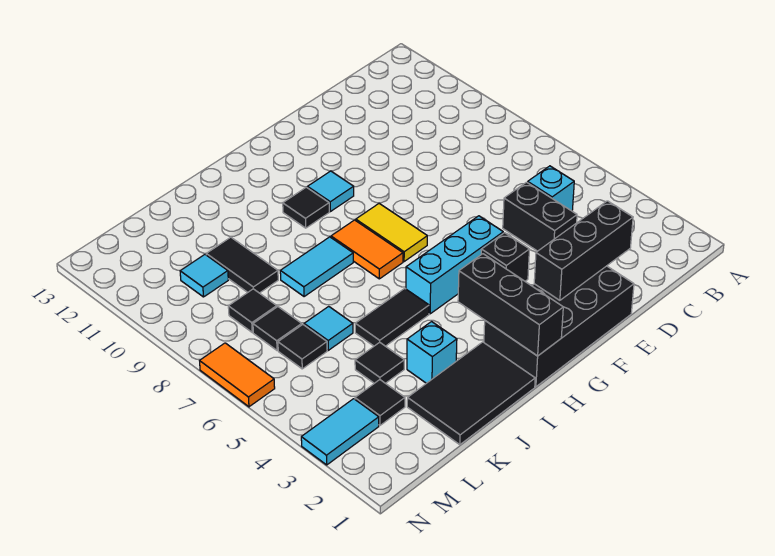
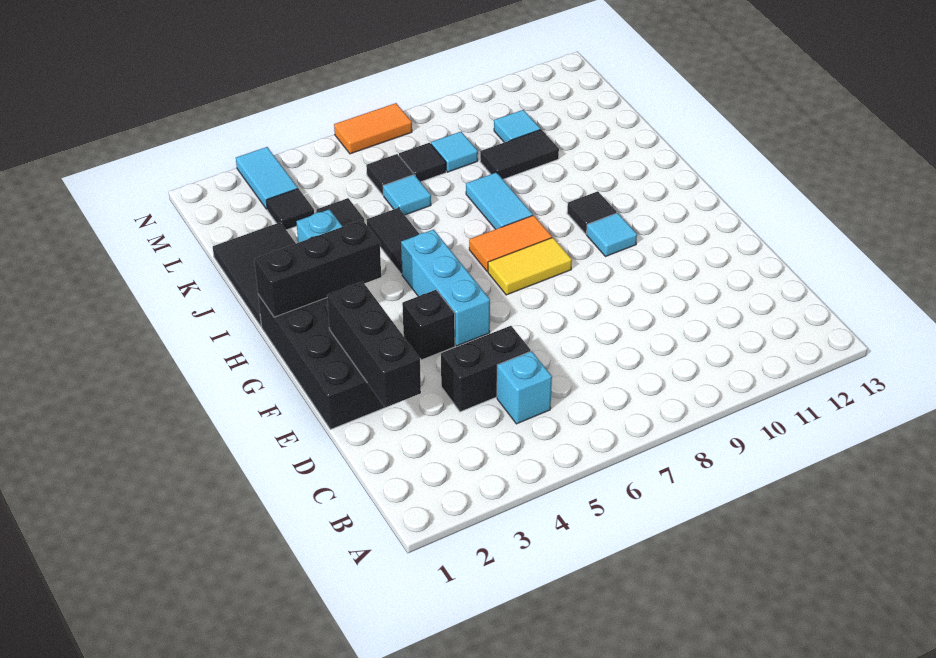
black 1x1 tile [228,289,277,332] -> cyan 1x1 tile [431,132,478,172]

